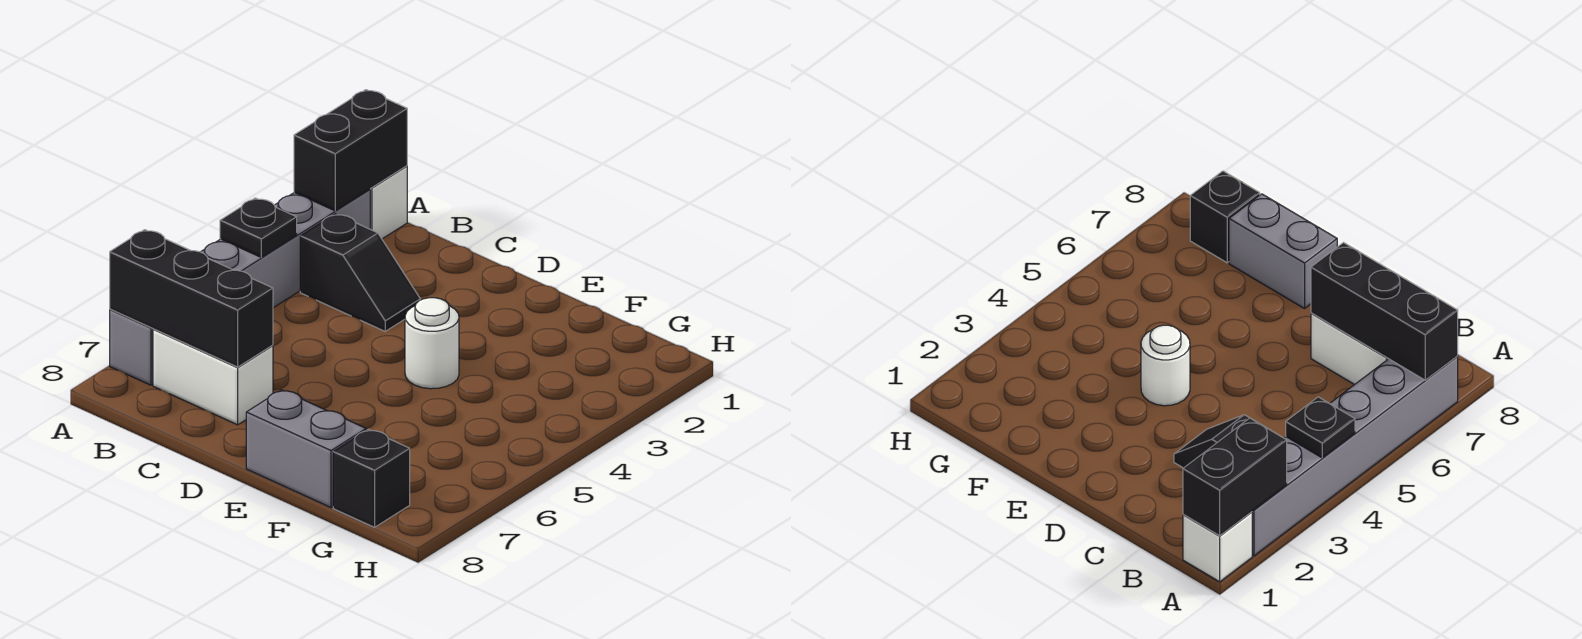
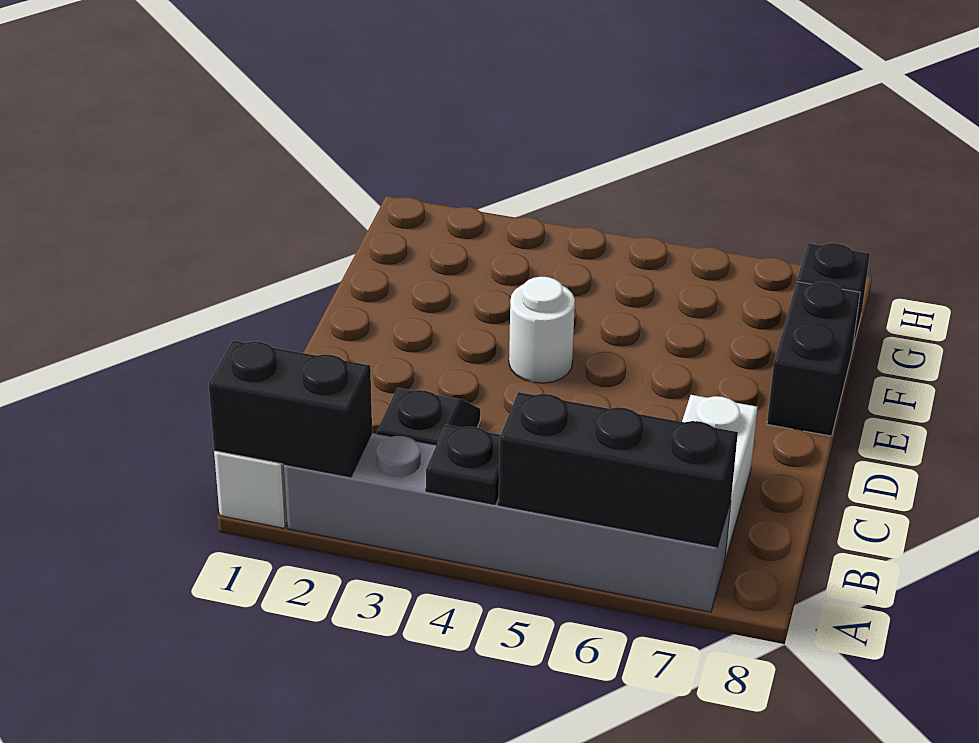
black 1x3 brick [110,230,273,367] -> black 1x3 brick turned to [498,392,738,547]
grey 1x2 brick [246,390,366,508] -> black 1x2 brick [767,282,860,436]

